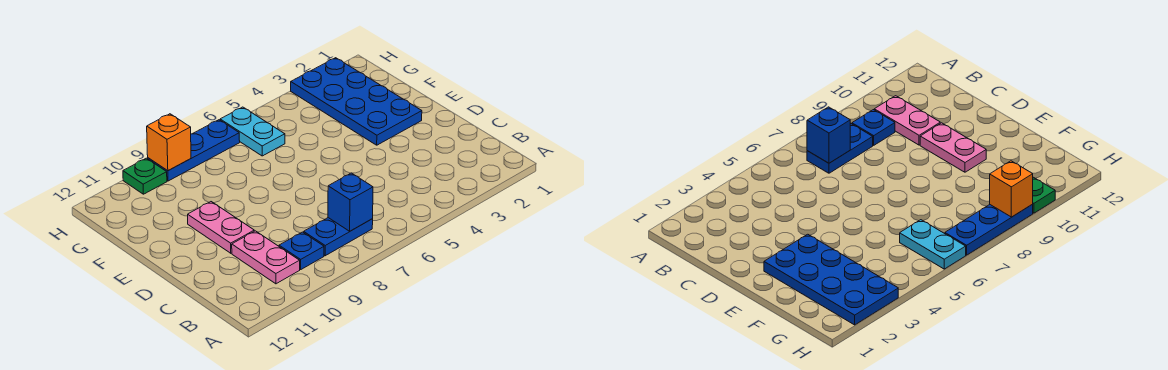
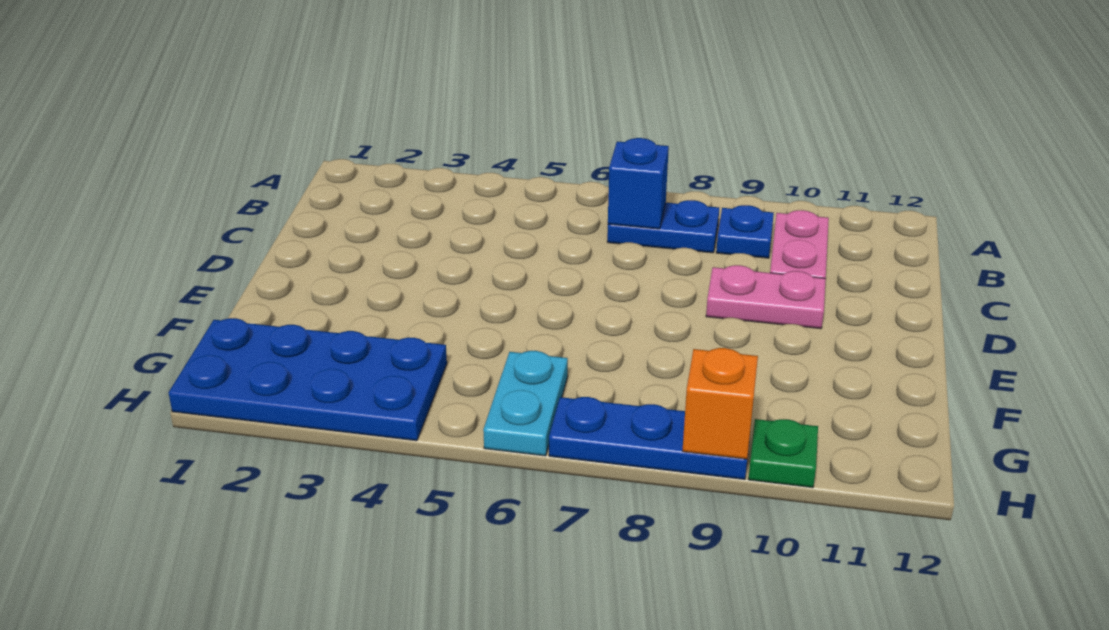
pink 1x2 plate [188,202,254,253] -> pink 1x2 plate turned to [706,265,826,329]
blue 2x4 plate [291,58,422,145] -> blue 2x4 plate turned to [169,318,447,441]

